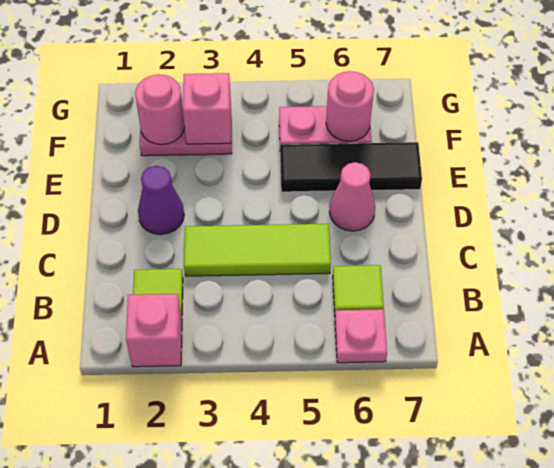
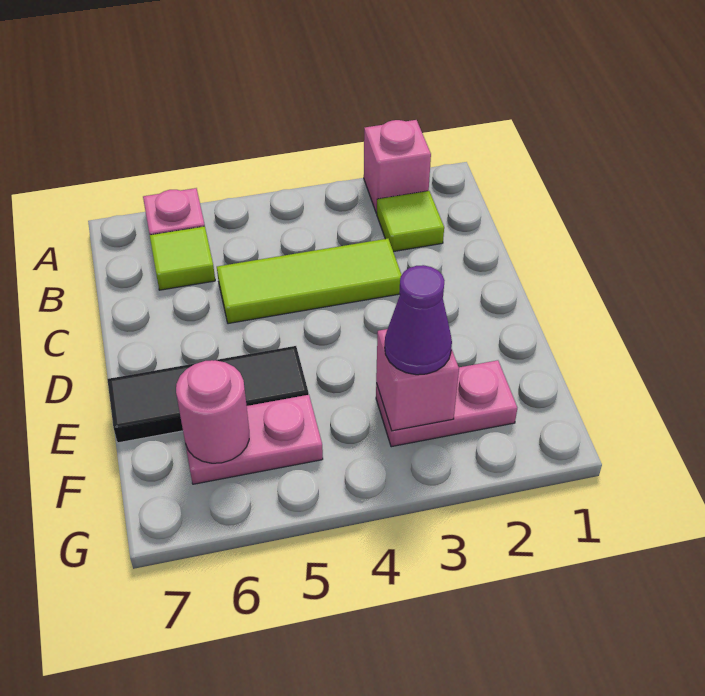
purple 1x1 cone [138,166,184,235] -> purple 1x1 cone moved to [385,265,452,375]
pink 1x1 cone [329,162,375,231] -> none
pink 1x1 round brick [135,74,185,145] -> none

